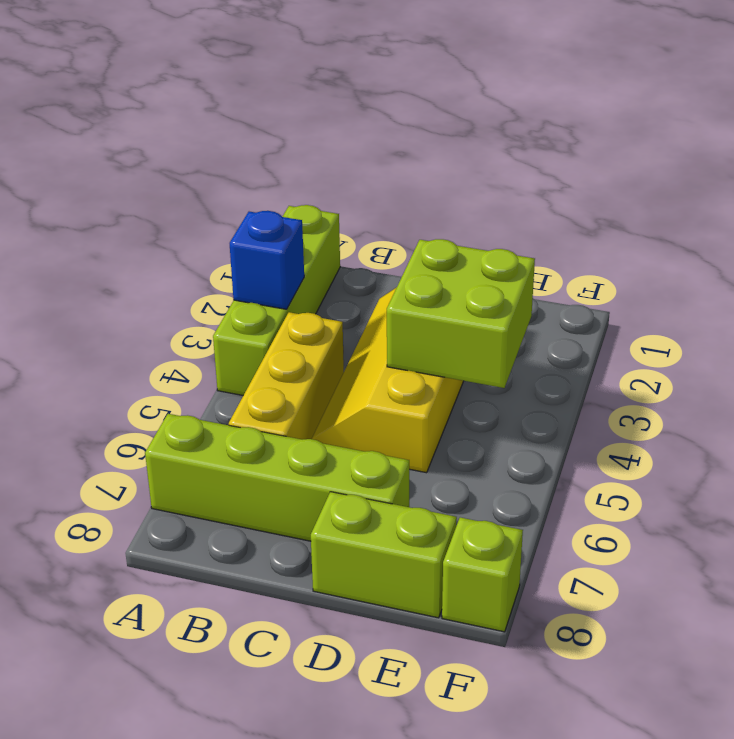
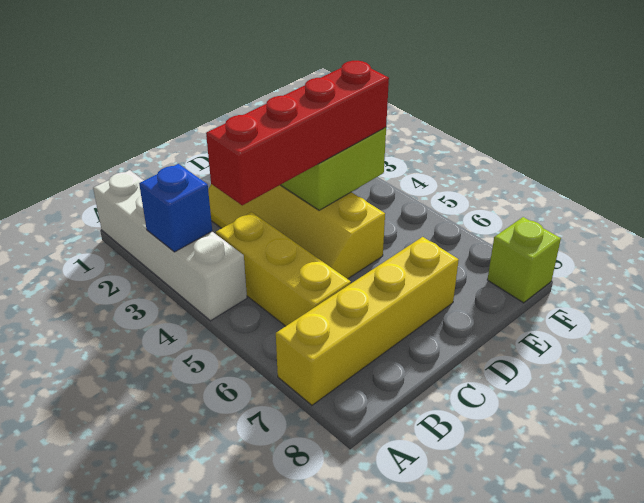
lime 1x4 brick [213,205,340,395] -> white 1x4 brick [93,170,247,321]
lime 1x4 brick [145,414,409,541] -> yellow 1x4 brick [276,237,459,405]
none -> red 1x4 brick [206,61,389,205]
lime 1x2 brick [311,492,457,618] -> none

